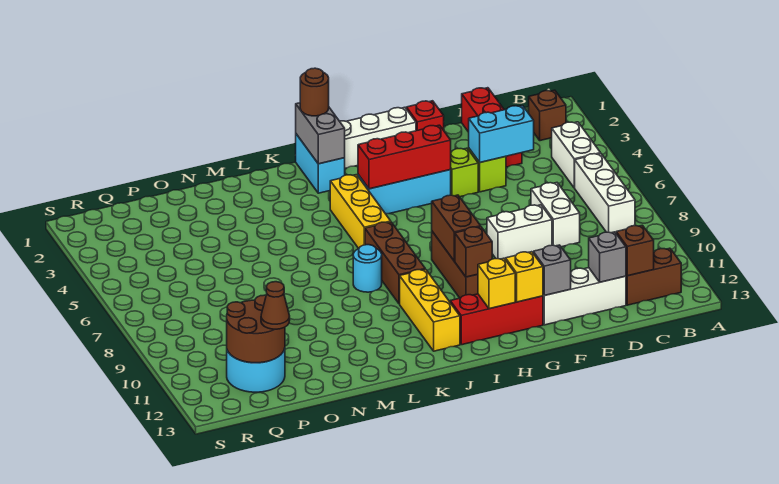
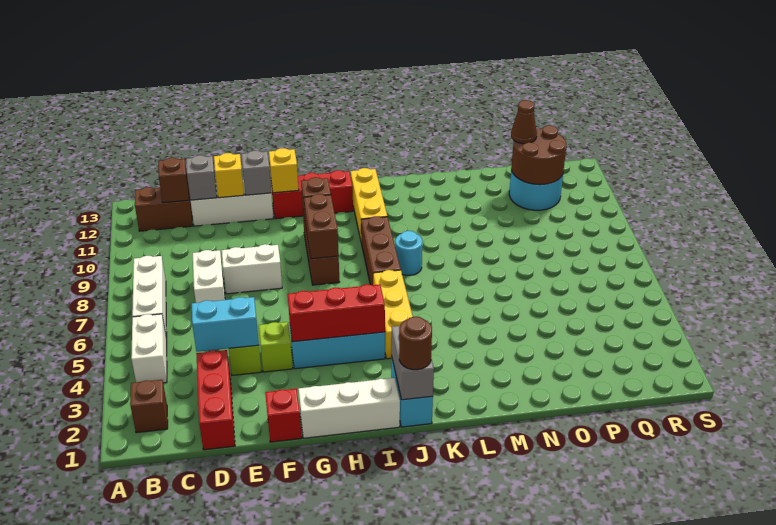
yellow 1x1 brick [478,258,515,309] -> yellow 1x1 brick moved to [214,153,244,198]

